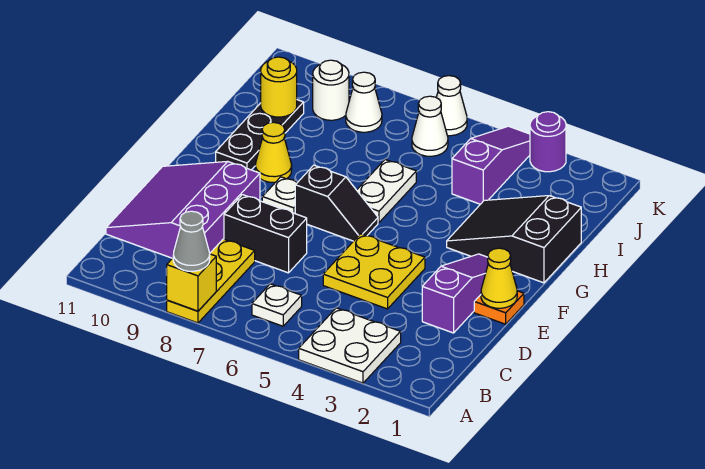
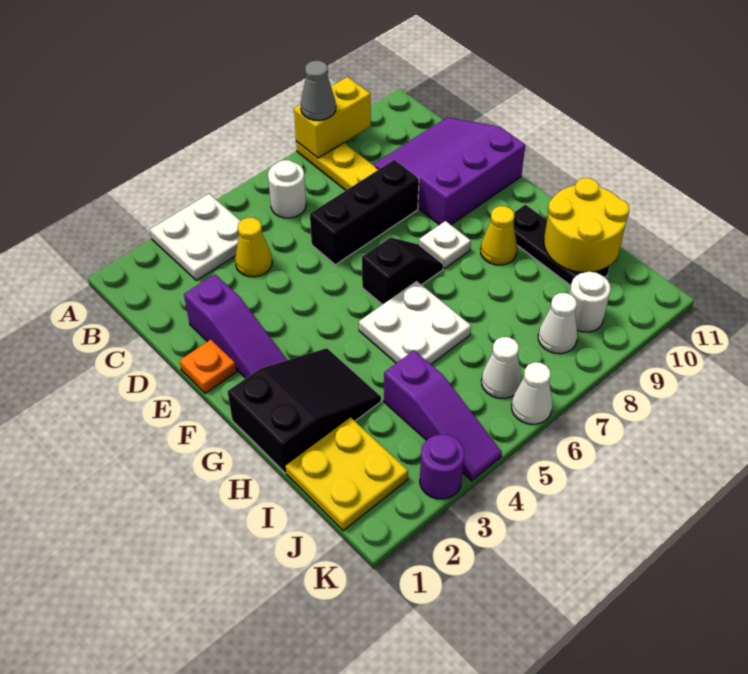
yellow 1x1 brick [166,254,216,311] -> yellow 1x2 brick [294,77,371,158]
white 1x1 plate [252,284,302,326] -> white 1x1 round brick [268,160,306,218]
purple 3x3 slope [106,161,260,258] -> purple 3x3 slope turned to [373,117,525,225]
yellow 2x2 plate [323,234,425,309] -> yellow 2x2 plate moved to [286,418,408,531]
black 1x2 brick [224,195,307,273] -> black 1x3 brick [310,160,419,265]
yellow 1x1 cone [481,248,517,308] -> yellow 1x1 cone moved to [235,218,272,277]
black 1x2 slope [295,165,378,241] -> black 1x2 slope turned to [362,237,443,305]
white 1x2 plate [357,160,416,223] -> white 2x2 plate [359,281,471,364]
yellow 1x1 round brick [261,57,297,117] -> yellow 2x2 round brick [544,178,629,272]

